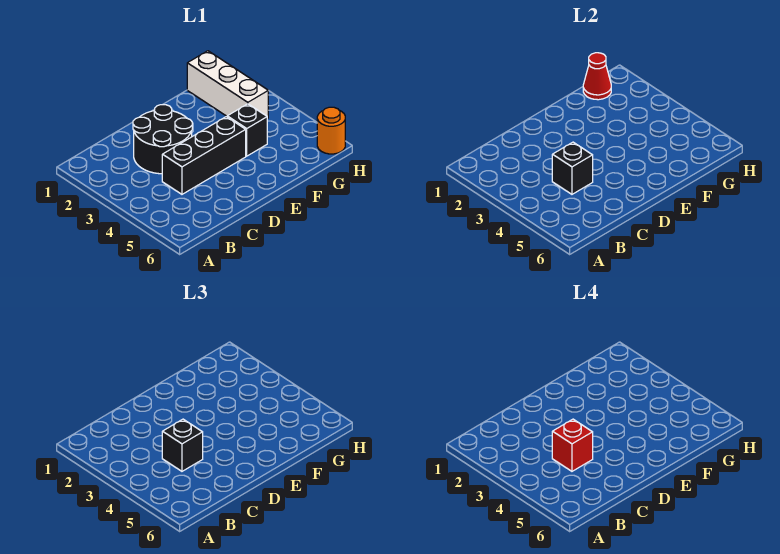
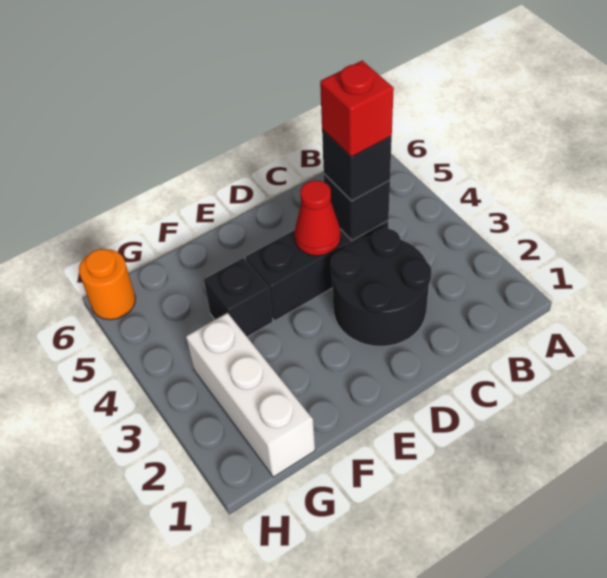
red 1x1 cone [583,53,611,100] -> red 1x1 cone moved to [294,180,341,256]

